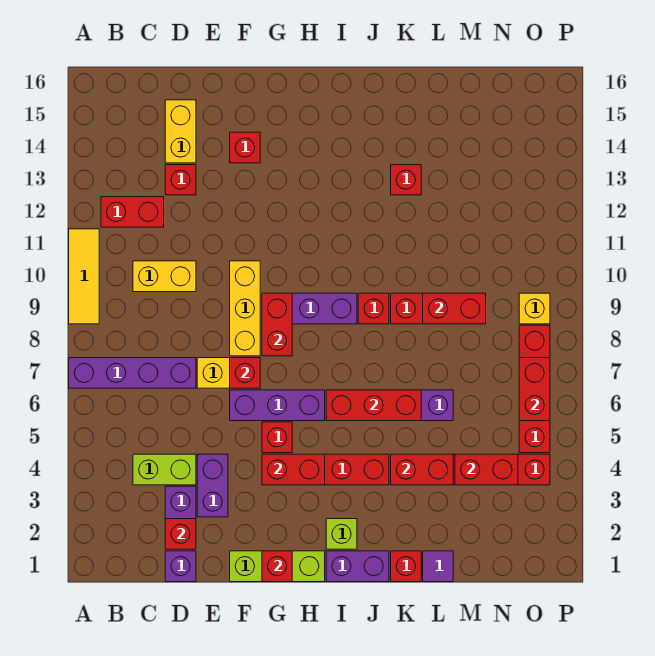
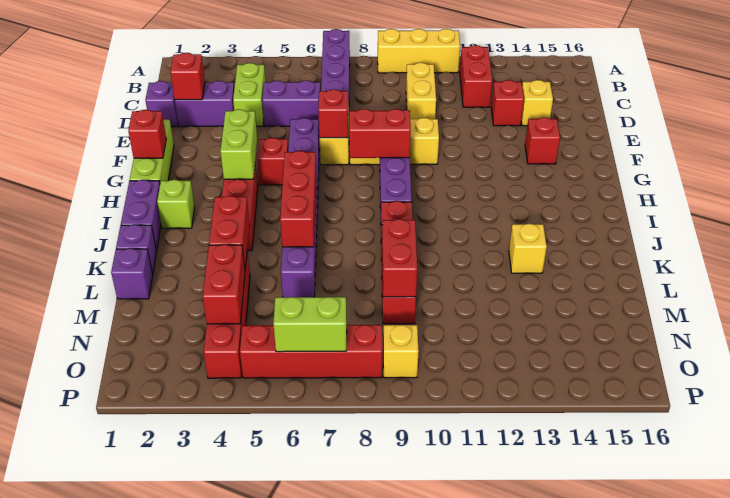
yellow 1x3 tile [69,229,99,324] -> yellow 1x3 brick [378,29,460,73]
yellow 1x2 brick [165,100,196,163] -> yellow 1x1 brick [521,80,553,126]
purple 1x2 brick [197,454,228,517] -> purple 1x2 brick moved to [262,81,320,126]
red 1x2 brick [262,454,325,485] -> lime 1x2 brick [220,109,257,179]
red 1x1 brick [391,551,421,582] -> purple 1x1 brick [116,225,156,274]
red 1x1 brick [391,165,421,195] -> yellow 1x1 brick [509,224,547,273]
purple 1x1 tile [423,551,453,582] -> purple 1x1 brick [111,248,153,299]
red 1x2 brick [519,358,550,421] -> lime 1x2 brick [273,297,347,352]

